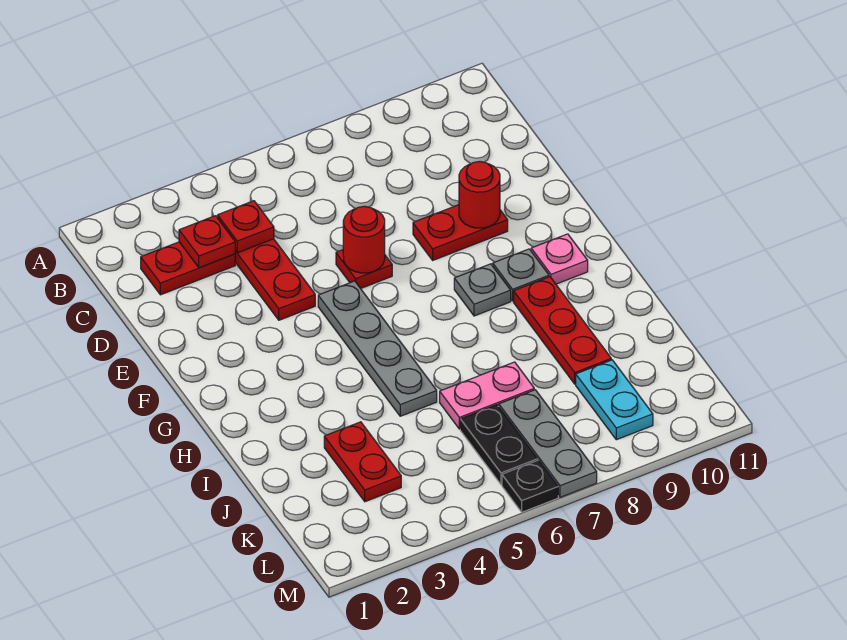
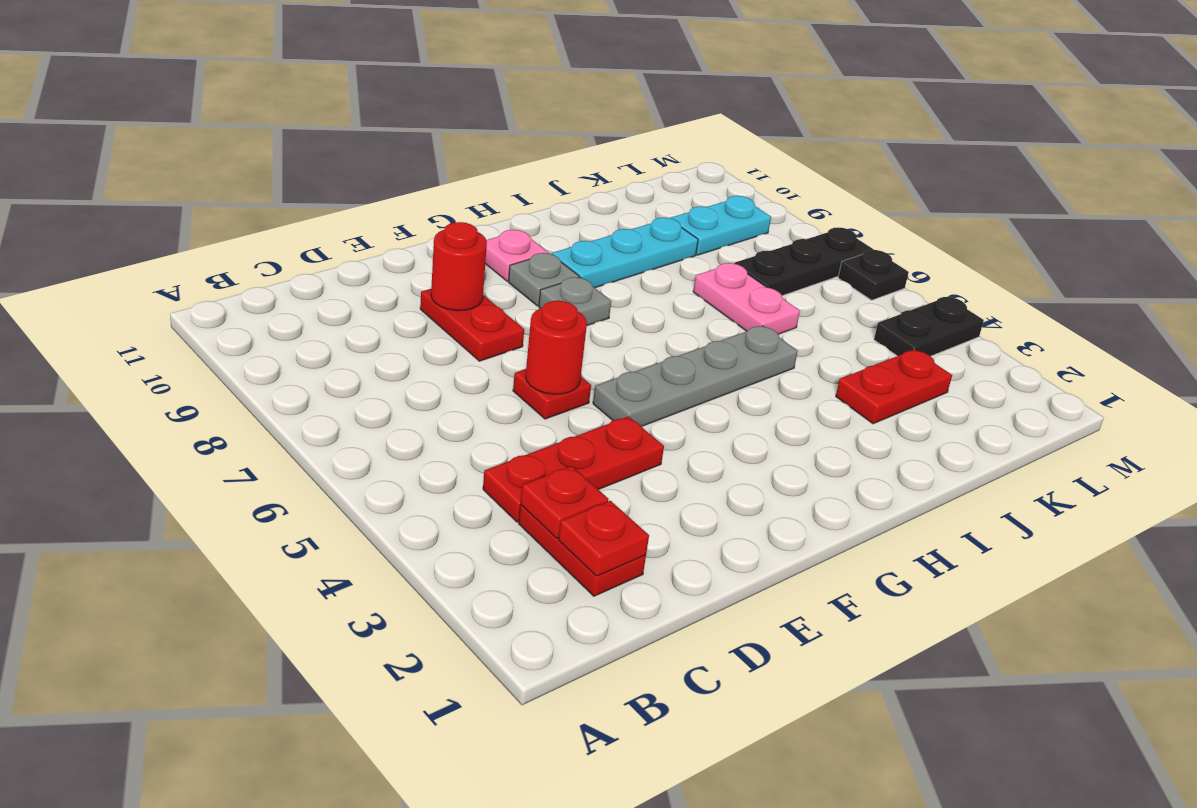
red 1x1 plate [218,201,274,253] -> red 1x1 plate moved to [559,501,649,576]
red 1x3 plate [514,277,611,384] -> cyan 1x3 plate [552,218,698,288]
black 1x2 plate [460,405,537,485] -> black 1x2 plate moved to [874,297,984,356]
grey 1x3 plate [499,390,597,497] -> black 1x3 plate [734,227,873,296]

